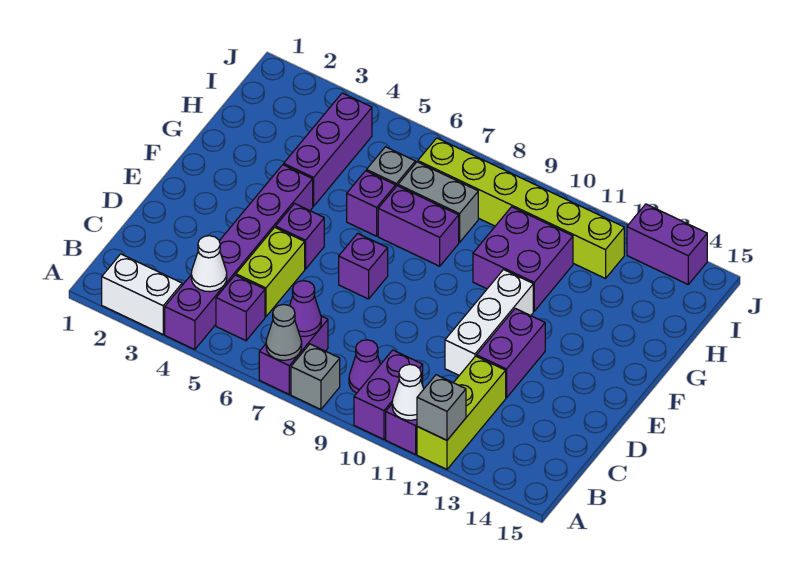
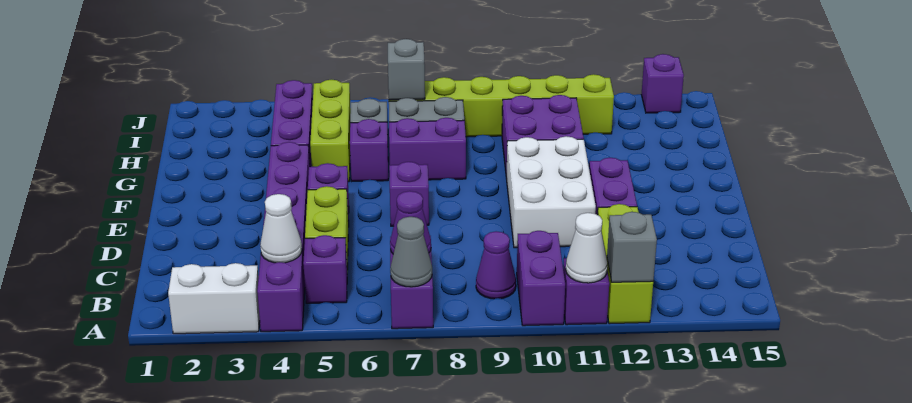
grey 1x1 brick [291,344,340,409] -> grey 1x1 brick moved to [388,39,425,100]
white 1x3 brick [445,270,533,375] -> white 2x3 brick [506,136,596,248]
none -> lime 1x3 brick [310,80,351,182]
purple 1x2 brick [627,204,707,284] -> purple 1x1 brick [641,54,684,113]

